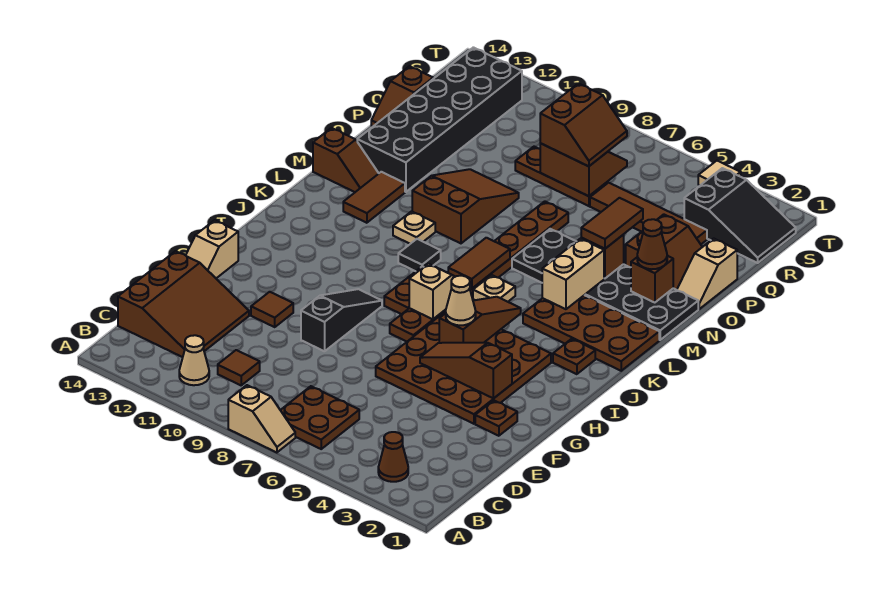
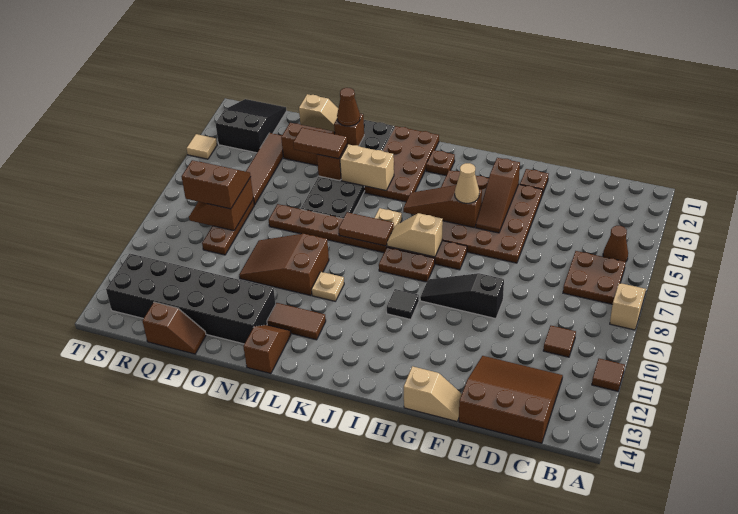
brown 1x1 cone [378,432,408,482] -> brown 1x1 cone moved to [603,226,628,262]
tan 1x1 cone [179,335,209,385] -> none
brown 1x1 tile [251,292,293,327] -> brown 1x1 tile moved to [592,359,625,391]
black 1x1 tile [398,239,441,271] -> black 1x1 tile moved to [387,289,419,319]

